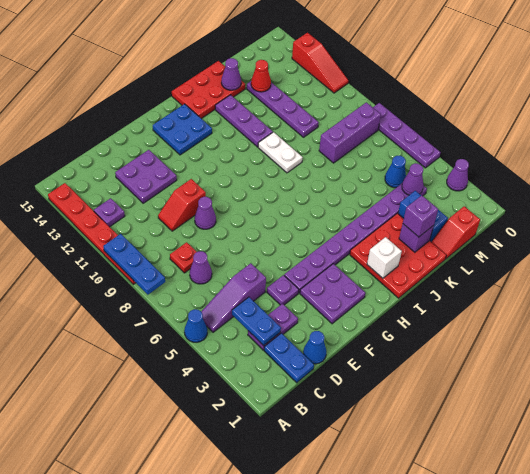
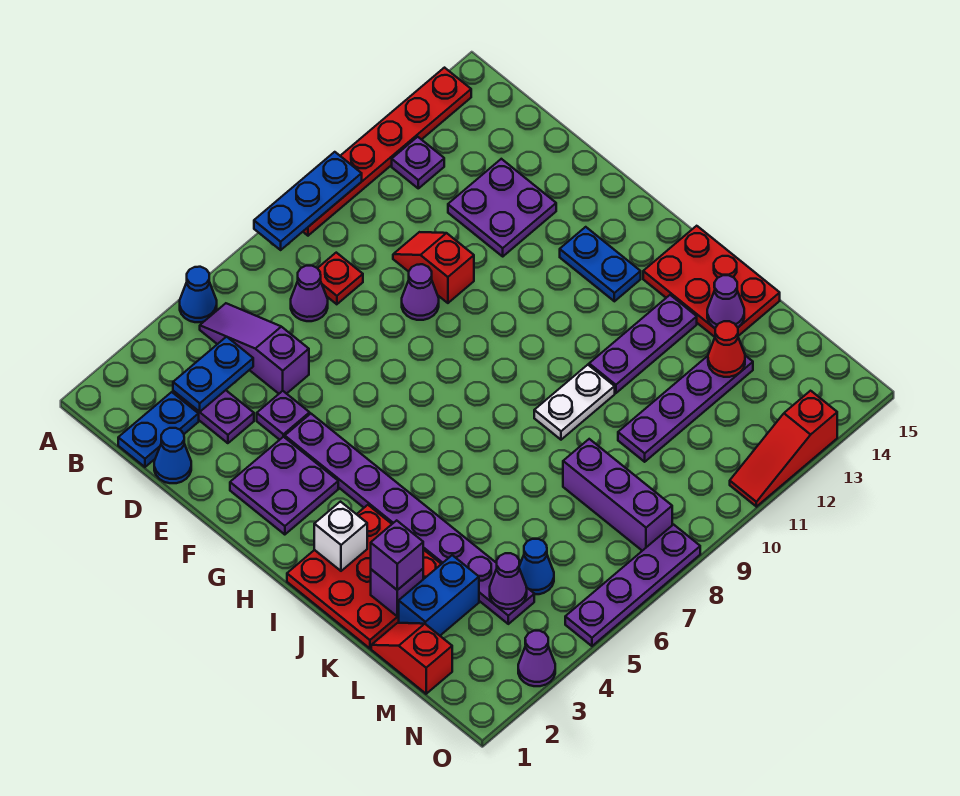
blue 2x2 plate [153,104,212,155] -> blue 1x2 plate [560,227,641,301]

